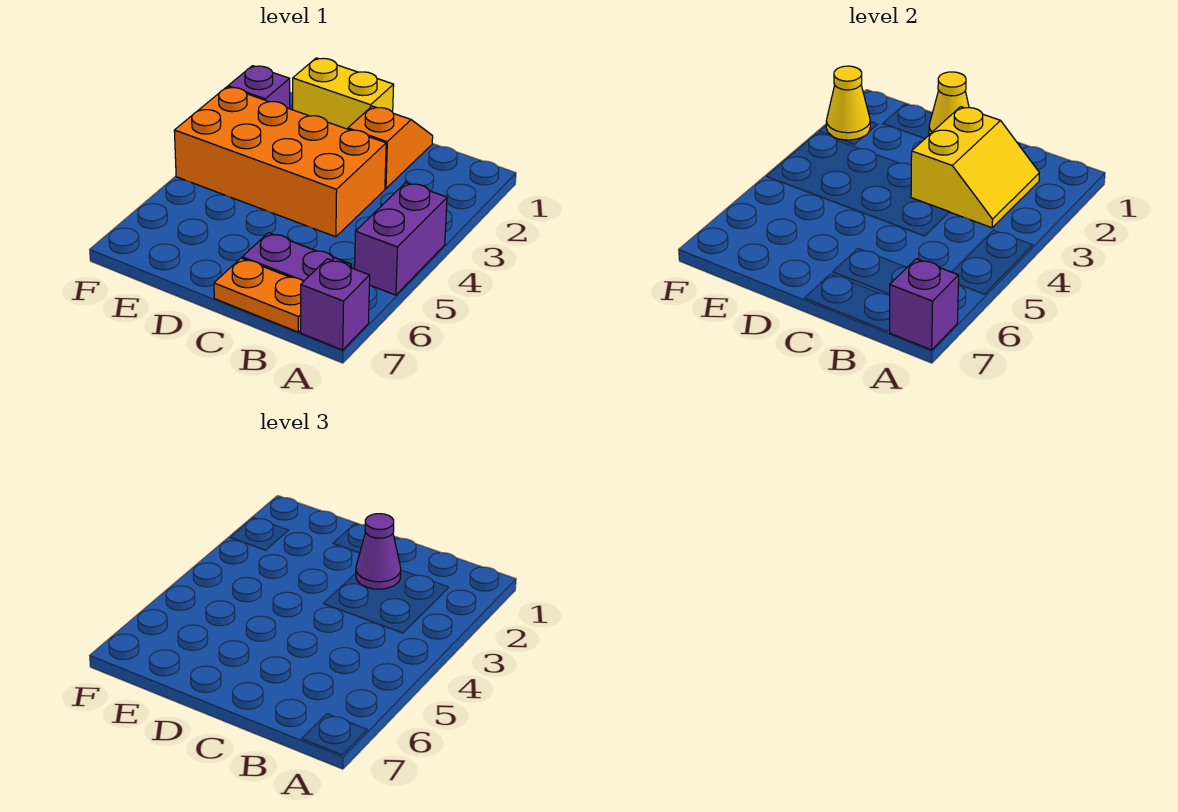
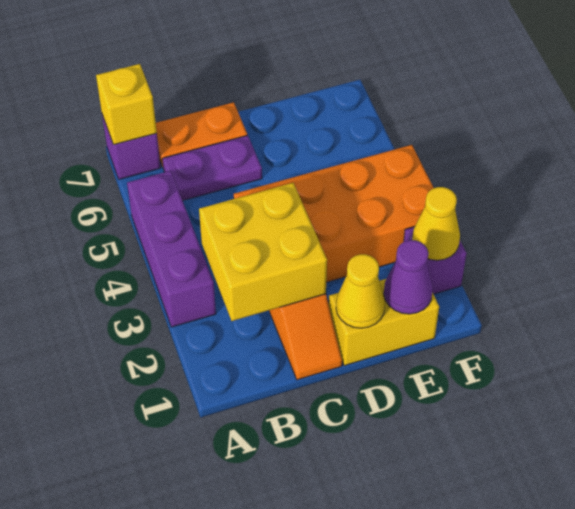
purple 1x2 brick [355,183,447,295] -> purple 1x3 brick [127,171,216,327]
purple 1x1 brick [890,259,959,350] -> yellow 1x1 brick [96,64,157,145]
yellow 2x2 slope [911,107,1039,228] -> yellow 2x2 brick [199,183,327,321]
purple 1x1 cone [356,514,401,589] -> purple 1x1 cone moved to [384,240,433,314]

